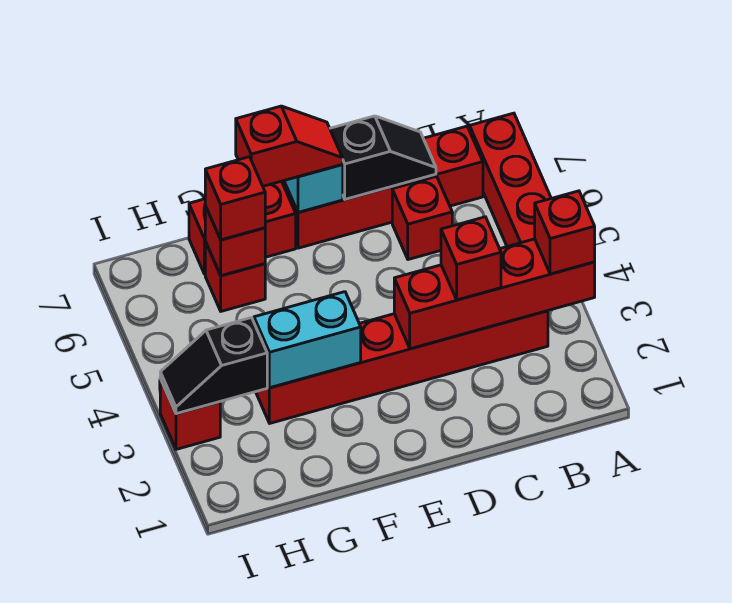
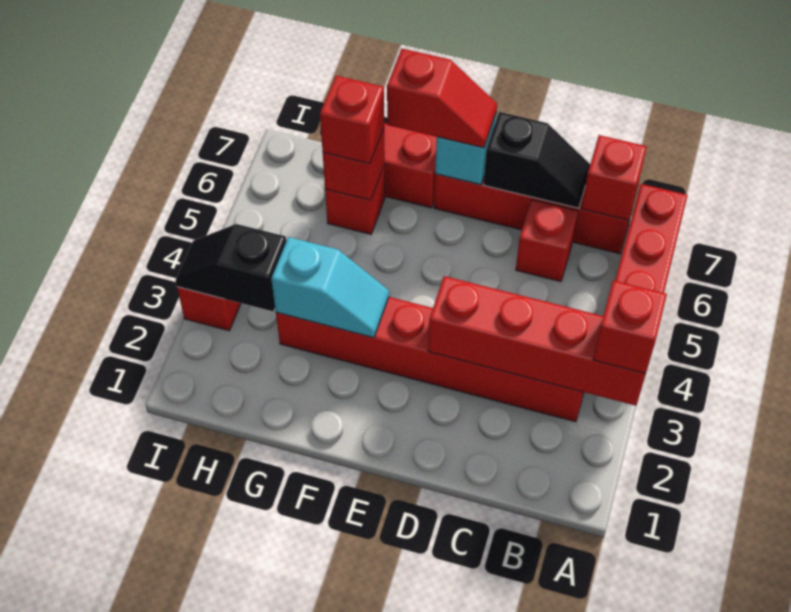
red 1x1 brick [441,217,501,300] -> red 1x1 brick moved to [581,135,647,220]
cyan 1x2 brick [254,292,361,388] -> cyan 1x2 slope [271,237,389,338]

